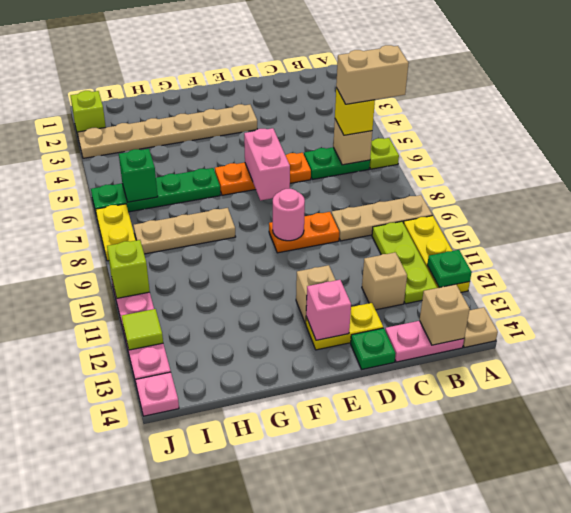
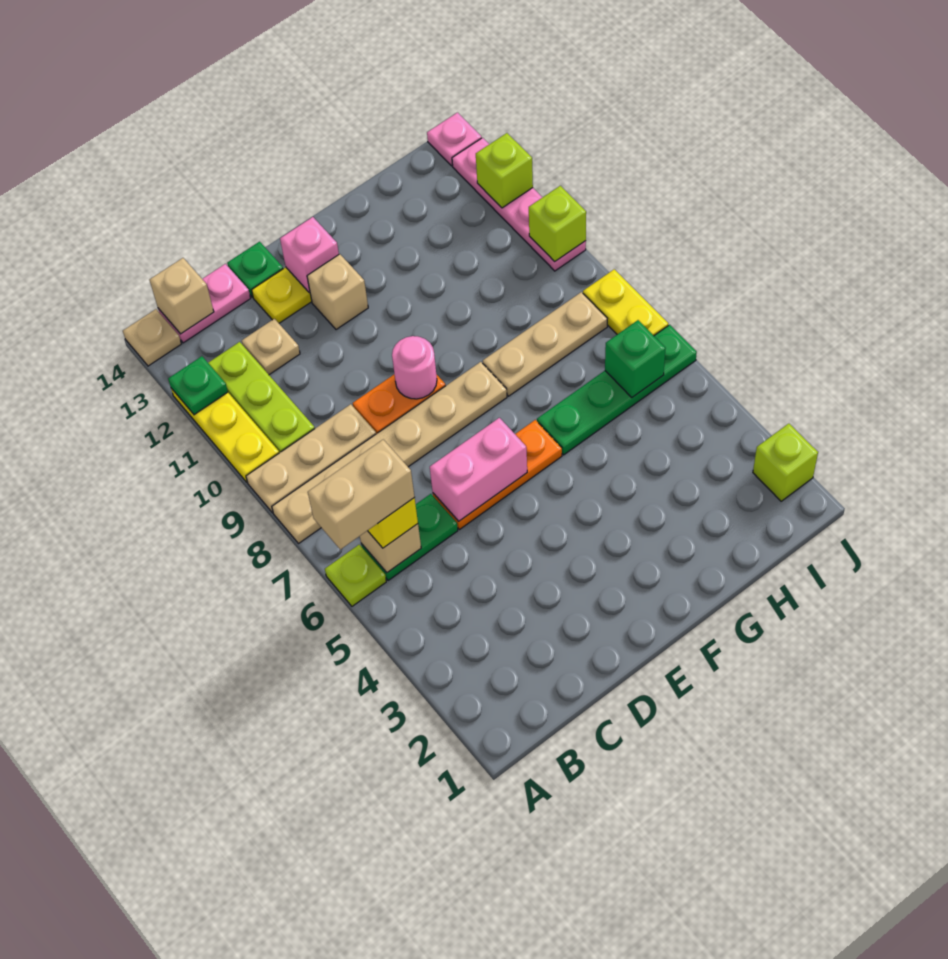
tan 1x1 brick [362,252,407,310] -> tan 1x1 plate [242,319,300,375]
tan 1x6 plate [78,104,257,158] -> tan 1x6 plate moved to [272,362,507,544]
pink 1x2 brick [244,128,290,201] -> pink 1x2 brick turned to [430,418,527,521]
lime 1x1 tile [122,309,163,350] -> lime 1x1 brick [476,133,533,208]

